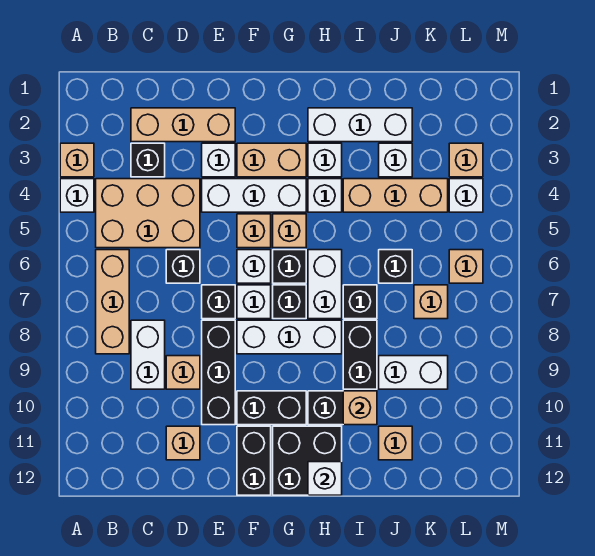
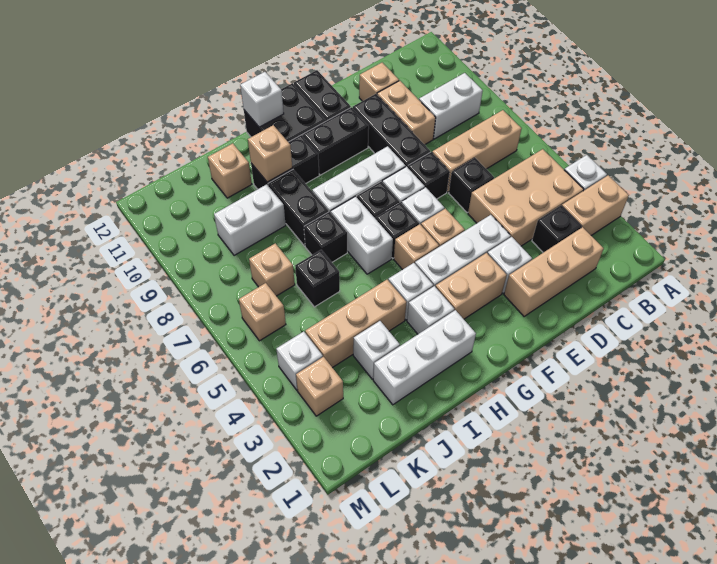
tan 1x1 brick [60,143,94,177] -> tan 1x2 brick [562,175,629,235]
tan 1x3 brick [96,250,129,354] -> tan 1x3 brick turned to [432,110,522,192]
white 1x2 brick [131,320,165,389] -> white 1x2 brick turned to [419,73,483,139]
tan 1x1 brick [166,356,200,389] -> tan 1x2 brick [377,81,436,145]

